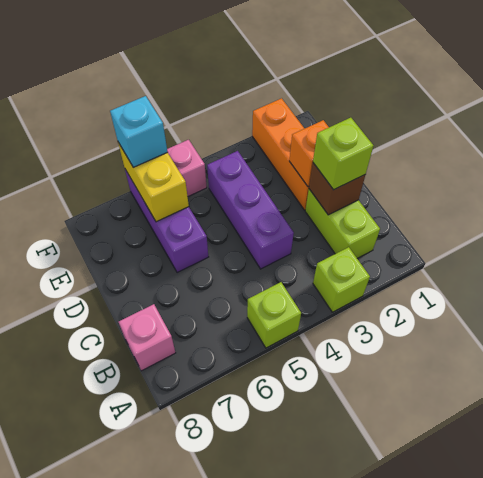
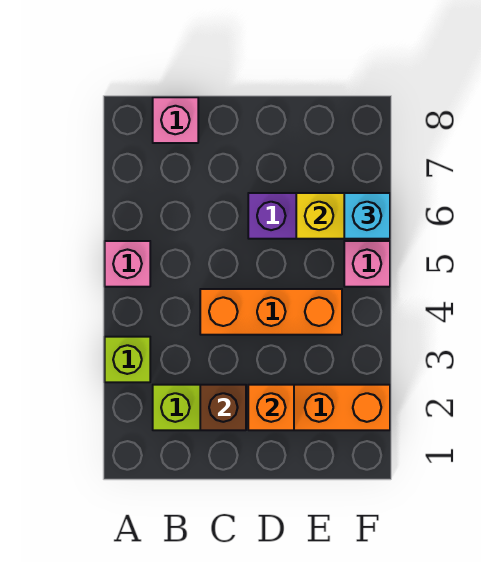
lime 1x1 brick [247,282,301,348] -> pink 1x1 brick [105,241,150,287]
lime 1x1 brick [313,118,373,190] -> none
purple 1x3 brick [207,151,294,269] -> orange 1x3 brick [200,289,342,335]

